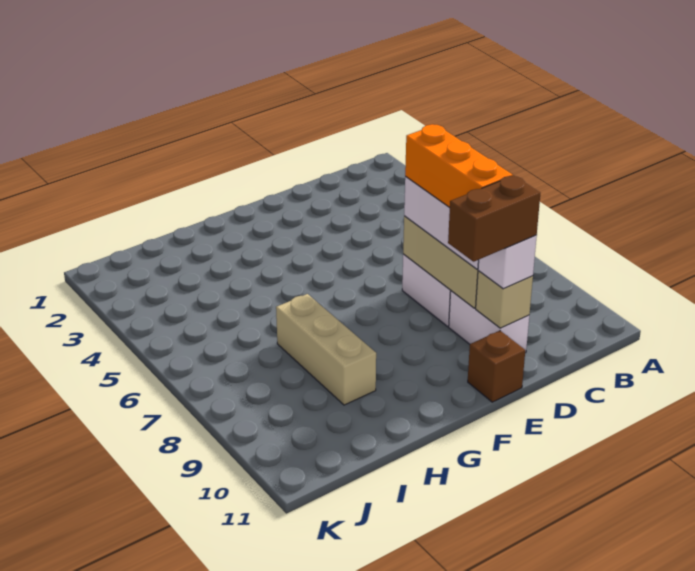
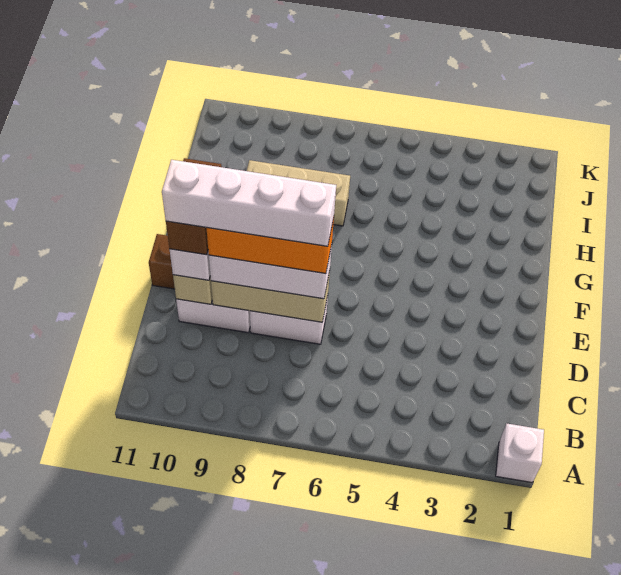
none -> white 1x1 brick [496,424,544,483]
none -> white 1x4 brick [162,160,336,246]

